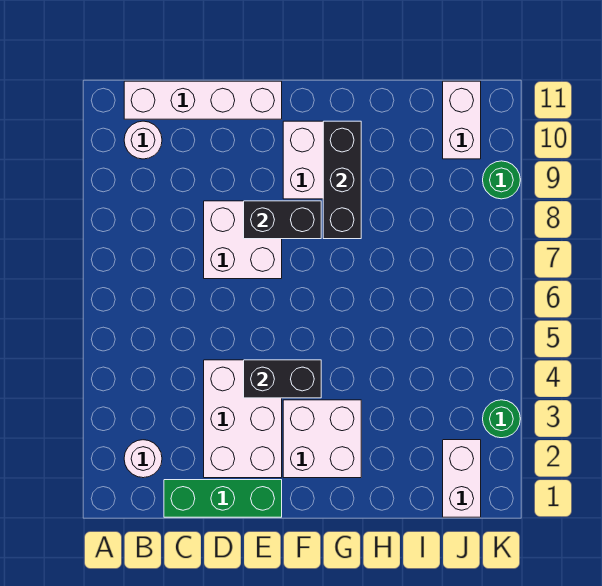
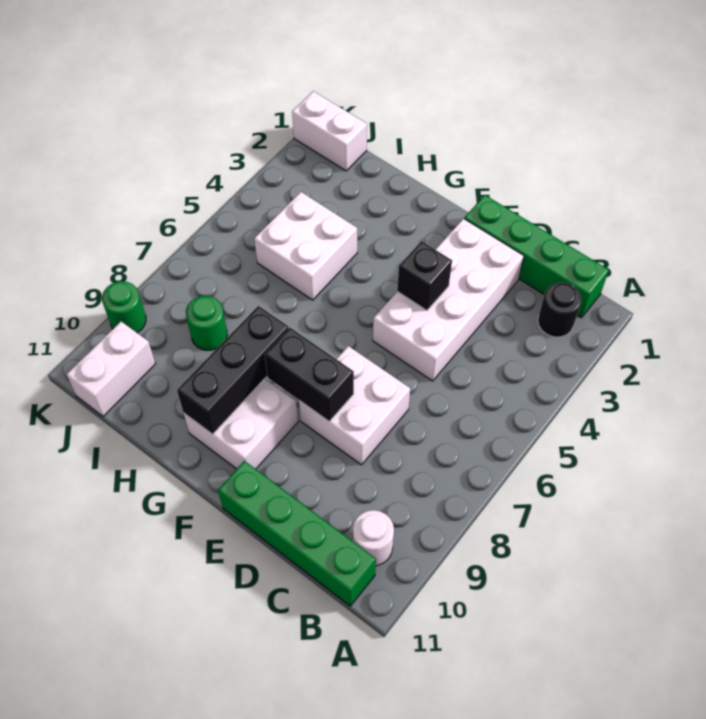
white 1x1 round brick [124,440,162,478] -> black 1x1 round brick [538,283,581,337]
white 1x4 brick [124,81,282,119] -> green 1x4 brick [218,461,376,606]
green 1x3 brick [164,480,282,517] -> green 1x4 brick [464,195,609,318]
white 2x3 brick [204,360,282,478] -> white 2x4 brick [373,219,524,381]
black 1x2 brick [244,360,321,398] -> black 1x1 brick [397,241,452,310]
white 2x2 brick [283,400,361,478] -> white 2x2 brick moved to [254,192,357,300]
white 1x2 brick [443,440,481,517] -> white 1x2 brick turned to [292,91,367,171]
green 1x1 round brick [483,400,520,438] -> green 1x1 round brick moved to [186,296,227,351]

